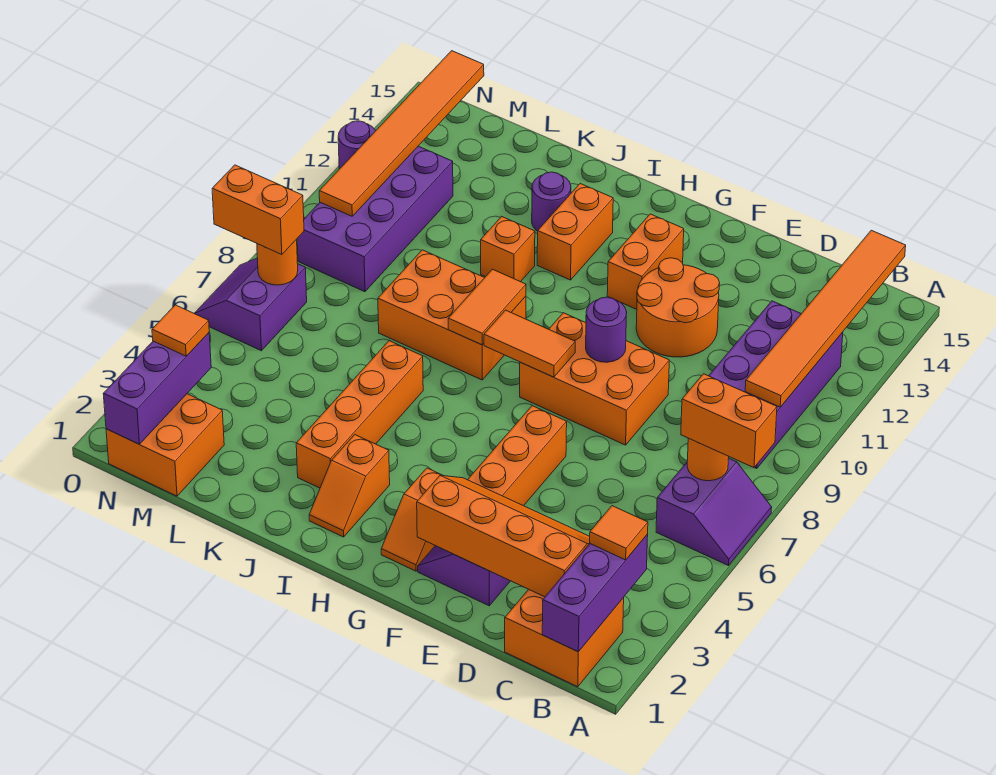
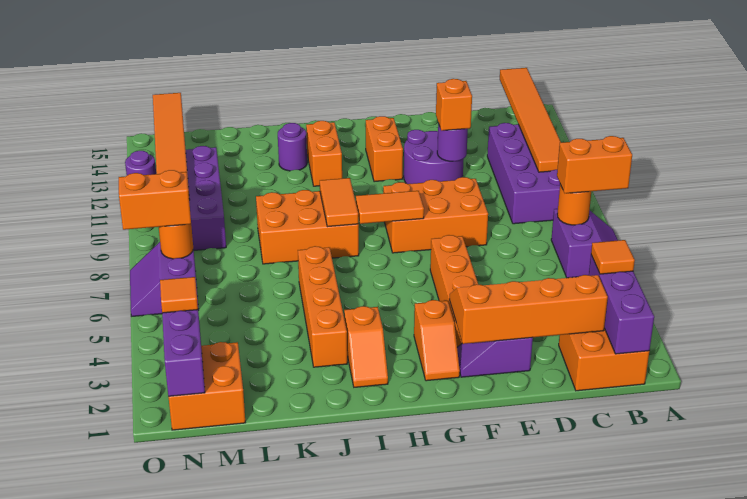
orange 2x2 round brick [636,258,720,357] -> purple 2x2 round brick [404,130,464,184]
purple 1x1 round brick [586,297,627,362] -> purple 1x1 round brick moved to [437,124,468,161]
orange 1x1 brick [481,217,535,282] -> orange 1x1 brick moved to [436,79,472,131]

